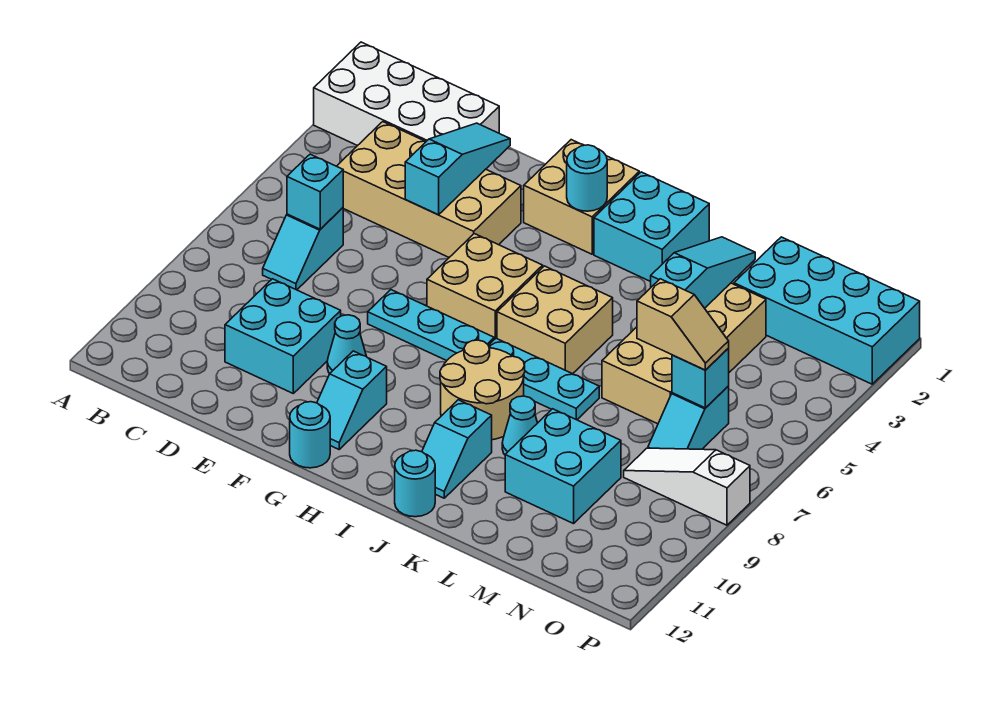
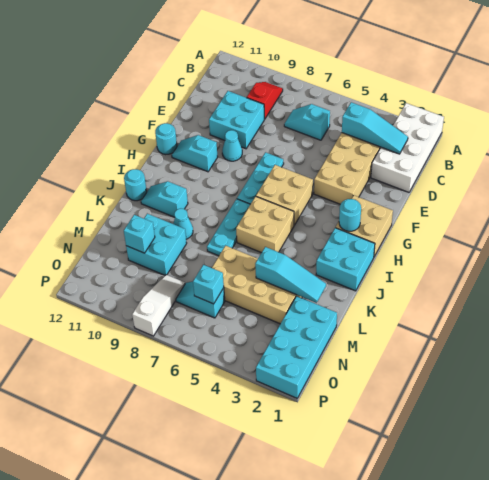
none -> red 1x2 slope [247,82,283,119]
cyan 1x1 brick [287,154,343,229] -> cyan 1x1 brick moved to [124,215,155,253]
cyan 1x3 slope [405,123,510,215] -> cyan 1x3 slope moved to [342,102,408,154]
tan 2x2 round brick [440,340,525,440] -> none
tan 1x2 slope [637,279,729,370] -> none

